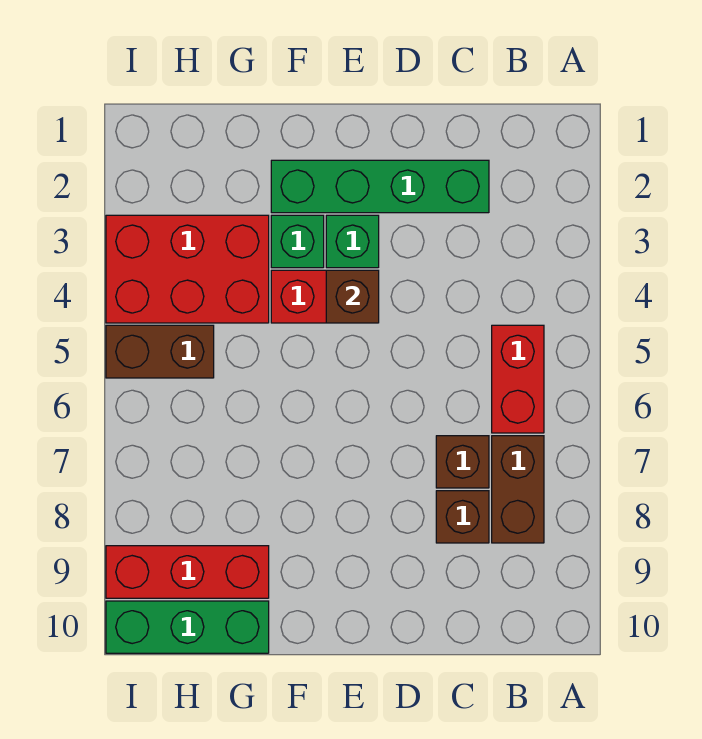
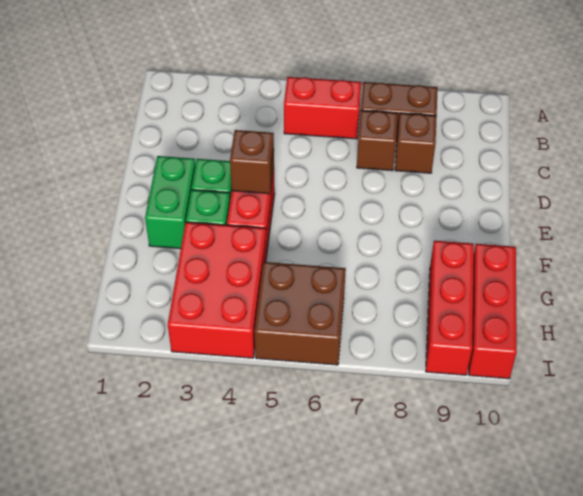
green 1x4 brick [271,160,489,213] -> green 1x2 brick [145,156,195,249]
green 1x3 brick [106,601,269,653] -> red 1x3 brick [469,244,517,379]
brown 1x2 brick [106,325,214,378] -> brown 2x2 brick [254,262,346,365]

